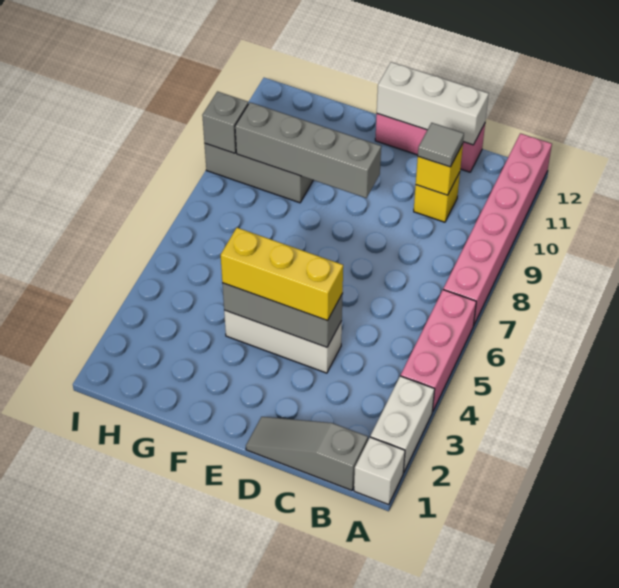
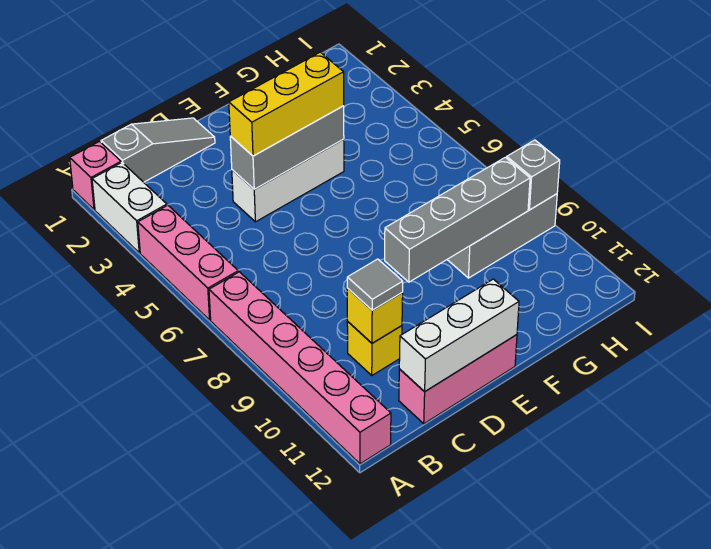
white 1x1 brick [354,437,405,505] -> pink 1x1 brick [70,142,121,210]

